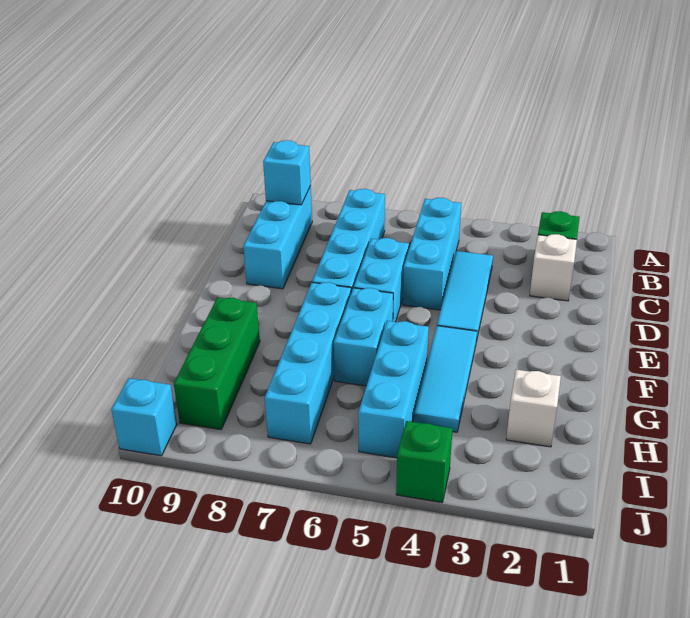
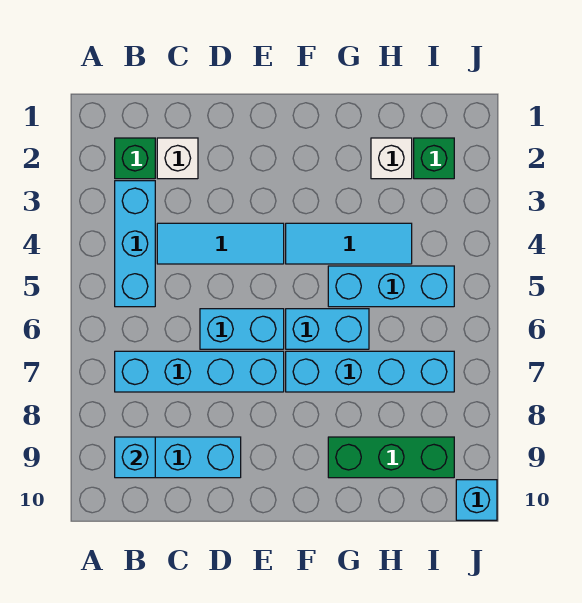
cyan 1x3 brick [403,198,461,310] -> cyan 1x3 brick turned to [115,181,155,307]
green 1x1 brick [396,421,453,503] -> green 1x1 brick moved to [414,138,454,179]

